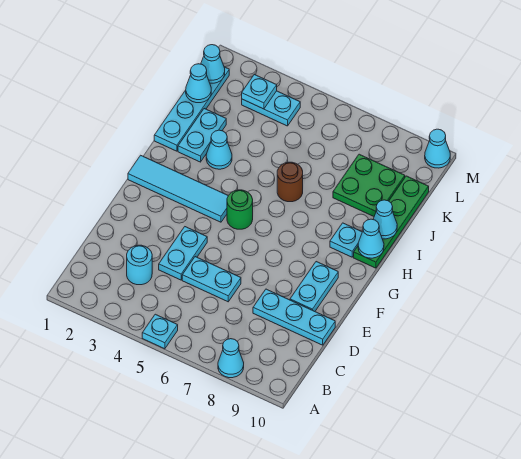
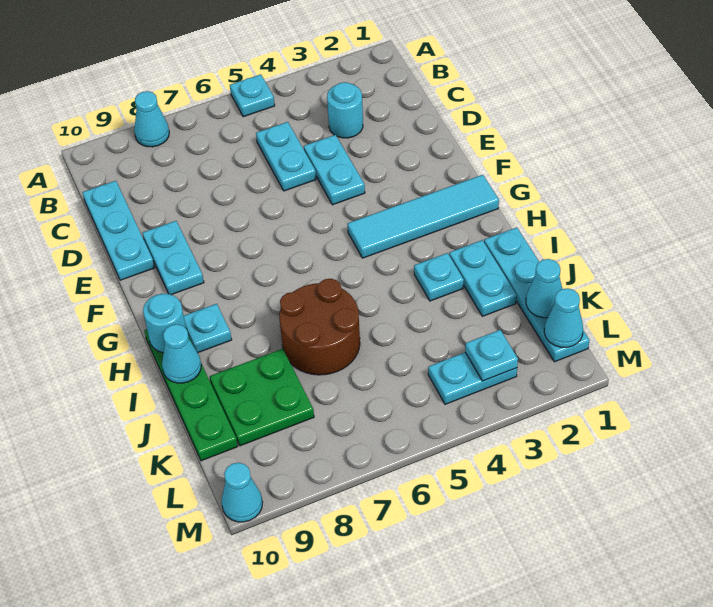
cyan 1x2 plate [182,257,241,302] -> cyan 1x2 plate turned to [256,122,316,191]
cyan 1x3 plate [253,289,335,345] -> cyan 1x3 plate turned to [82,181,154,280]
green 1x1 round brick [227,190,253,229] -> none
cyan 1x1 cone [358,219,384,258] -> cyan 1x1 round brick [143,294,186,353]
cyan 1x1 cone [206,130,232,169] -> cyan 1x1 plate [414,253,464,301]
brown 1x1 round brick [277,162,303,202] -> brown 2x2 round brick [279,279,360,375]

